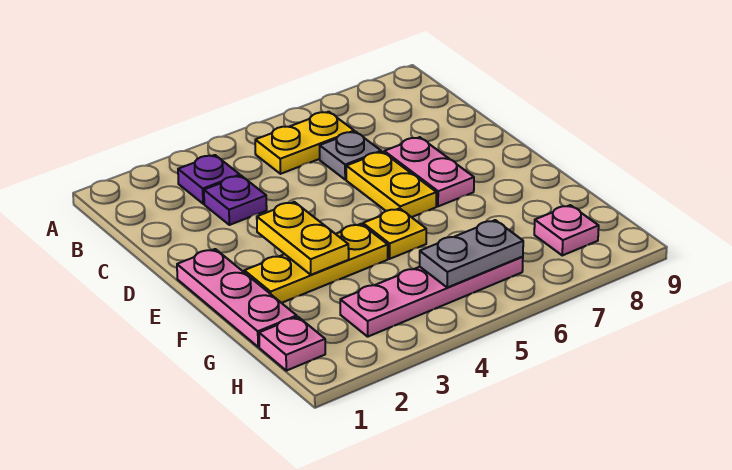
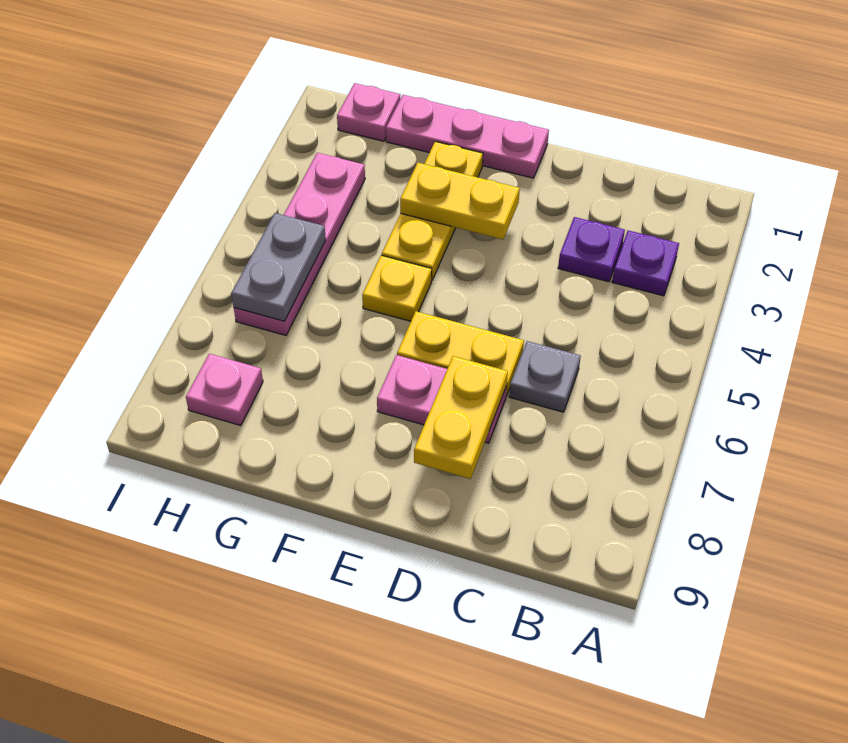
yellow 1x2 plate [255,112,354,174] -> yellow 1x2 plate moved to [414,356,508,479]

